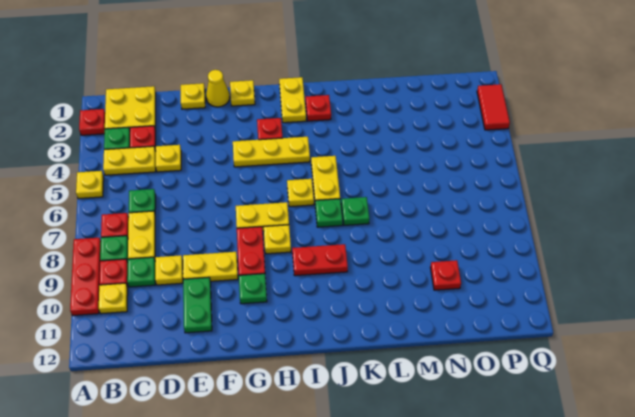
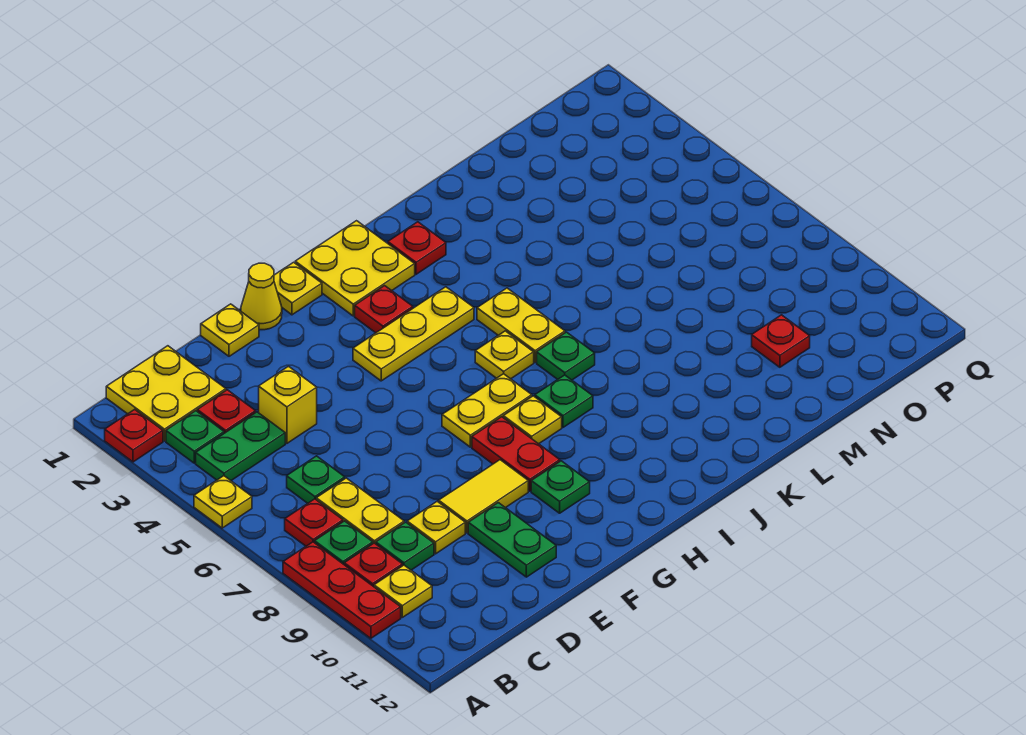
yellow 1x2 plate [103,146,156,175] -> green 1x2 plate [196,412,285,480]
yellow 1x1 plate [155,145,181,172] -> yellow 1x1 brick [259,366,317,443]
yellow 1x2 plate [183,252,238,281] -> yellow 1x2 tile [439,460,528,533]
yellow 1x2 plate [279,77,306,123] -> yellow 2x2 plate [295,221,415,316]
red 1x2 plate [292,244,348,276] -> none
green 1x1 plate [341,197,369,225] -> green 1x1 plate moved to [535,375,593,427]
red 1x2 tile [477,84,510,130] -> none

